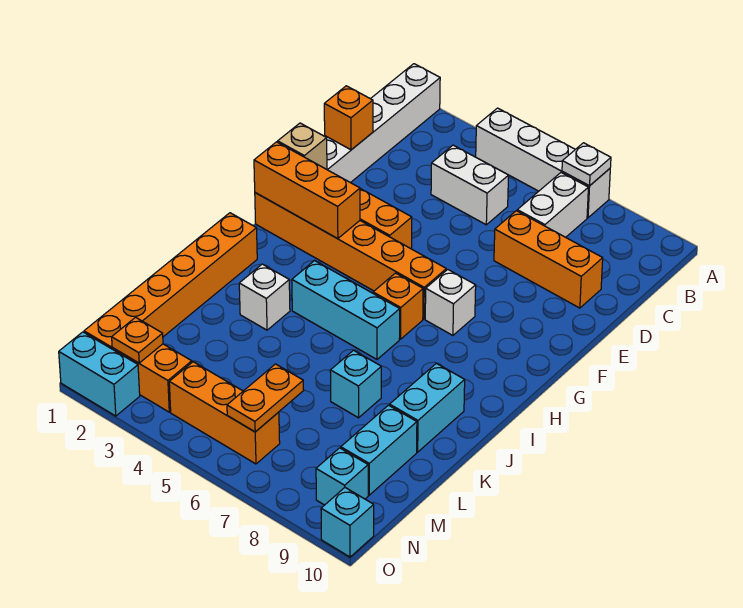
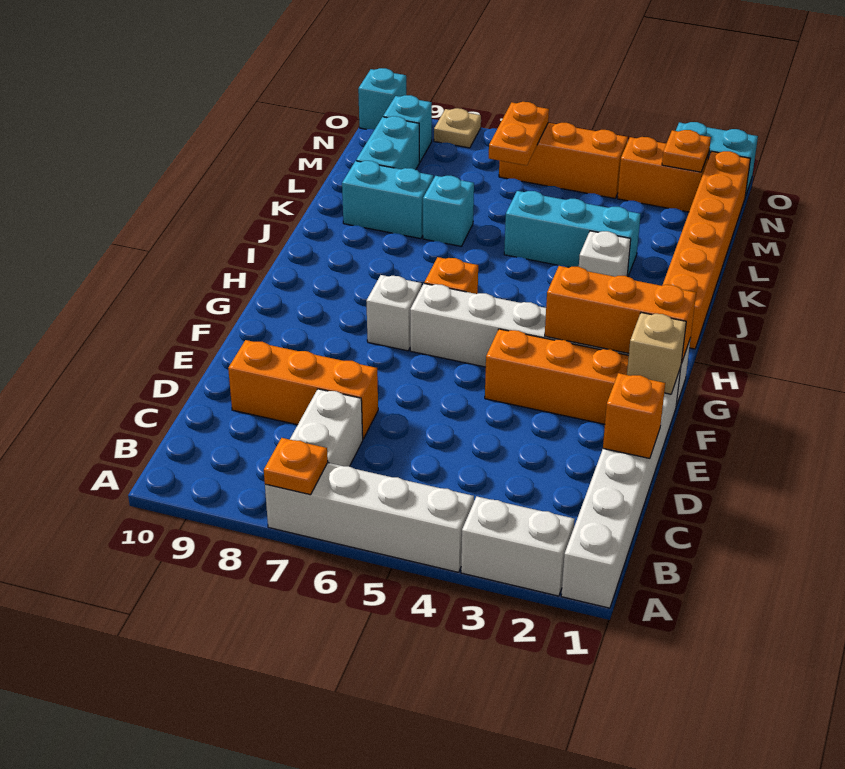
white 1x1 plate [562,143,611,186] -> orange 1x1 plate [264,438,328,495]
white 1x2 brick [431,145,509,225] -> white 1x2 brick moved to [461,496,575,596]
orange 1x6 brick [255,193,446,319] -> white 1x6 brick [410,284,691,406]
cyan 1x3 brick [292,261,400,359] -> cyan 1x3 brick moved to [504,191,641,276]
cyan 1x2 brick [390,363,465,452] -> cyan 1x2 brick turned to [342,161,433,239]
none -> tan 1x1 plate [434,108,481,148]

